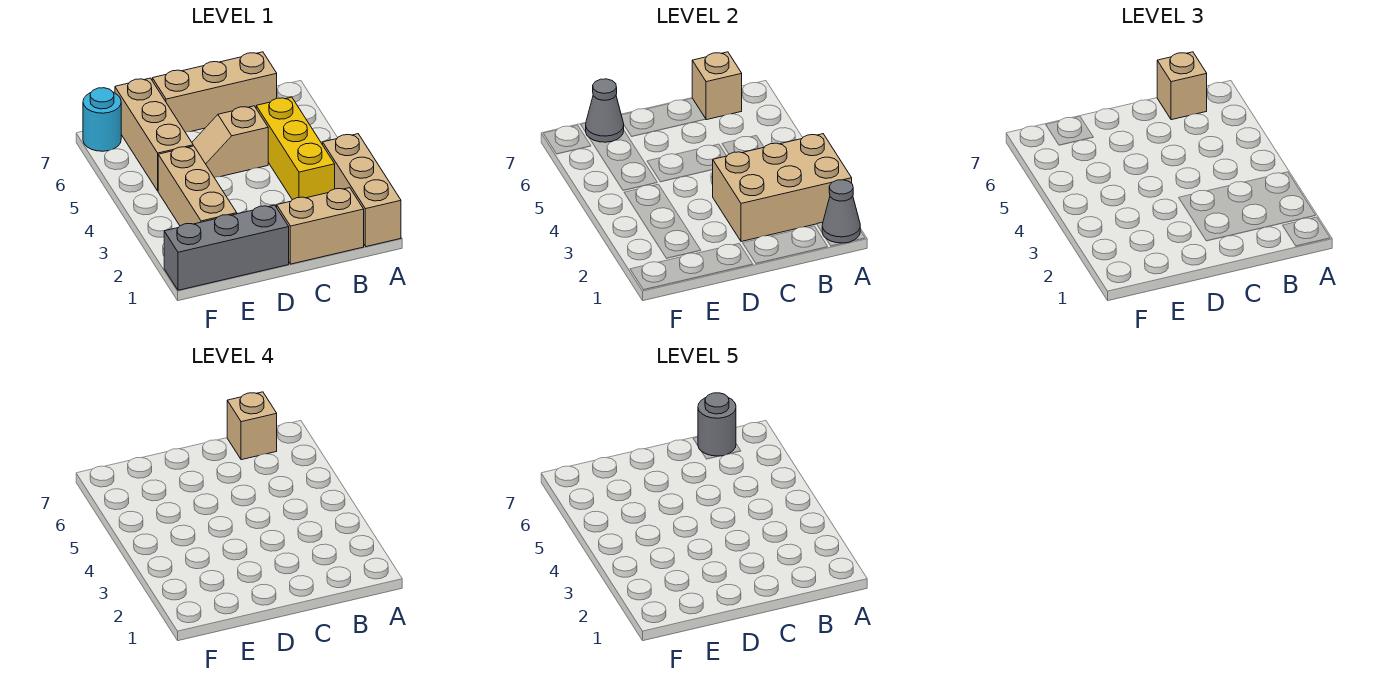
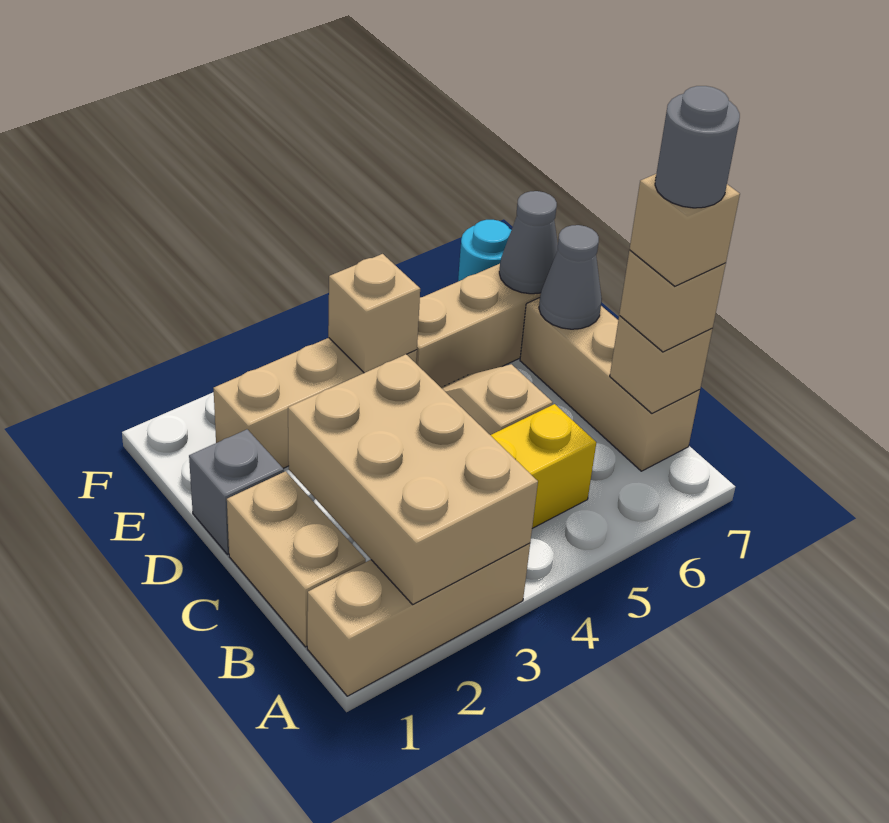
grey 1x1 cone [822,180,860,243] -> grey 1x1 cone moved to [539,225,602,329]
grey 1x3 brick [164,205,289,290] -> grey 1x1 brick [189,429,284,555]
none -> tan 1x1 brick [328,254,420,373]

